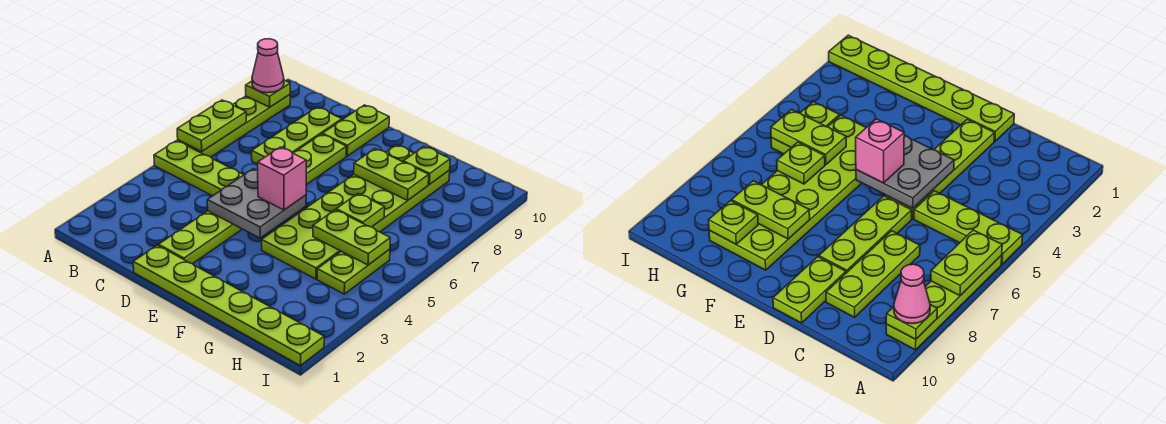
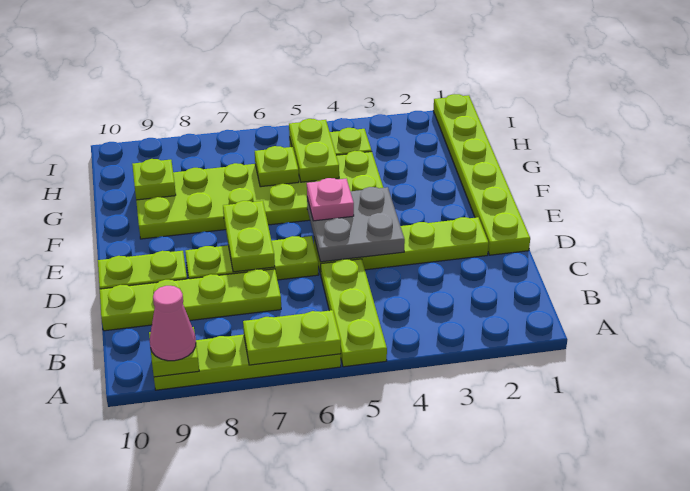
lime 1x3 plate [252,107,342,164] -> lime 1x4 plate [100,269,281,331]
pink 1x1 brick [258,147,306,210] -> pink 1x1 plate [307,178,354,221]
lime 1x2 plate [354,149,429,200] -> lime 1x2 plate moved to [223,201,275,272]

